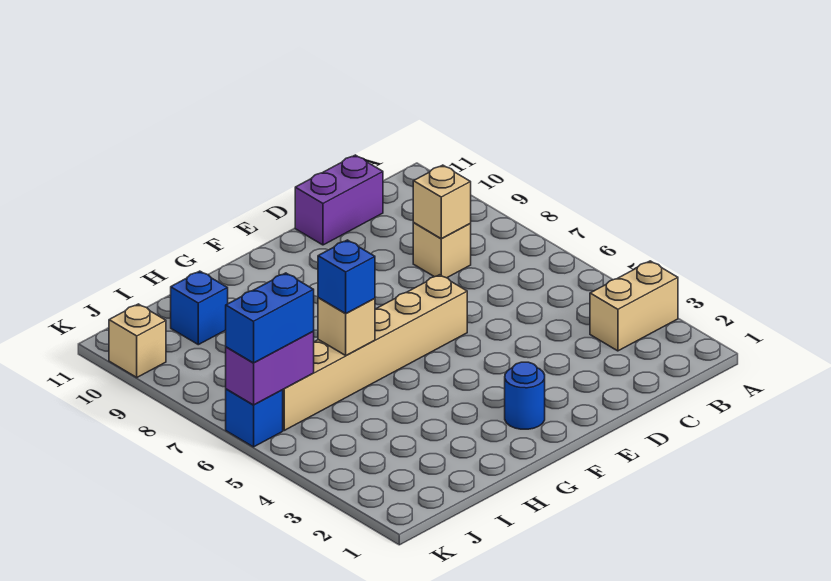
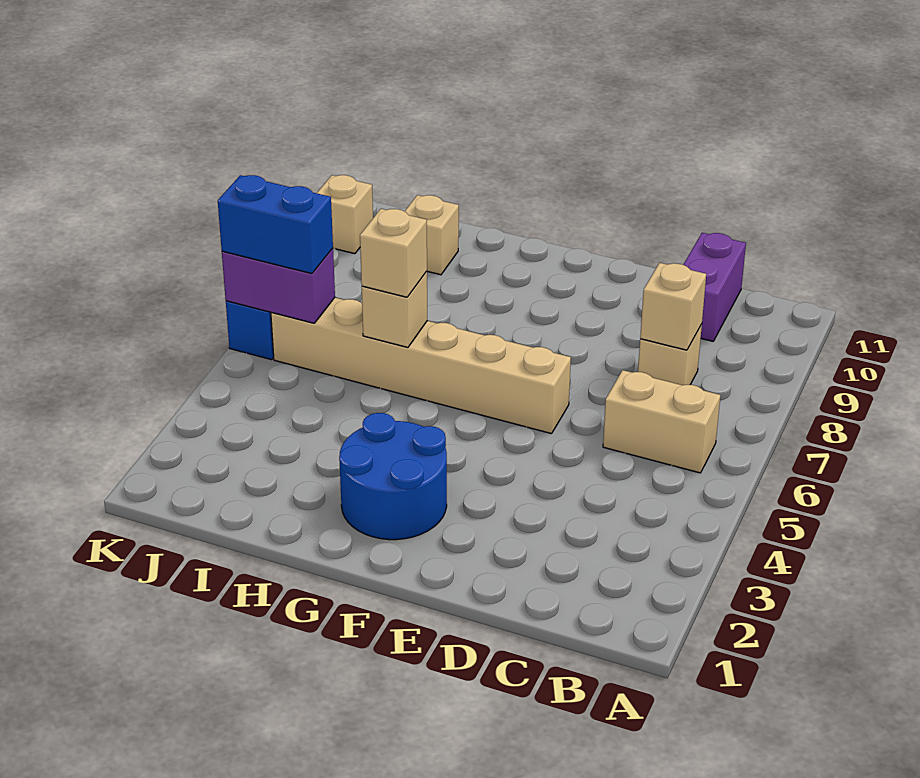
tan 1x2 brick [590,261,678,351] -> tan 1x2 brick moved to [603,370,720,473]
purple 1x2 brick [295,155,383,245] -> purple 1x2 brick turned to [683,233,746,341]
blue 1x1 round brick [505,362,545,429] -> blue 2x2 round brick [339,413,447,540]
blue 1x1 brick [318,240,375,314] -> tan 1x1 brick [360,209,427,297]
blue 1x1 brick [171,271,228,345] -> tan 1x1 brick [405,195,459,275]

